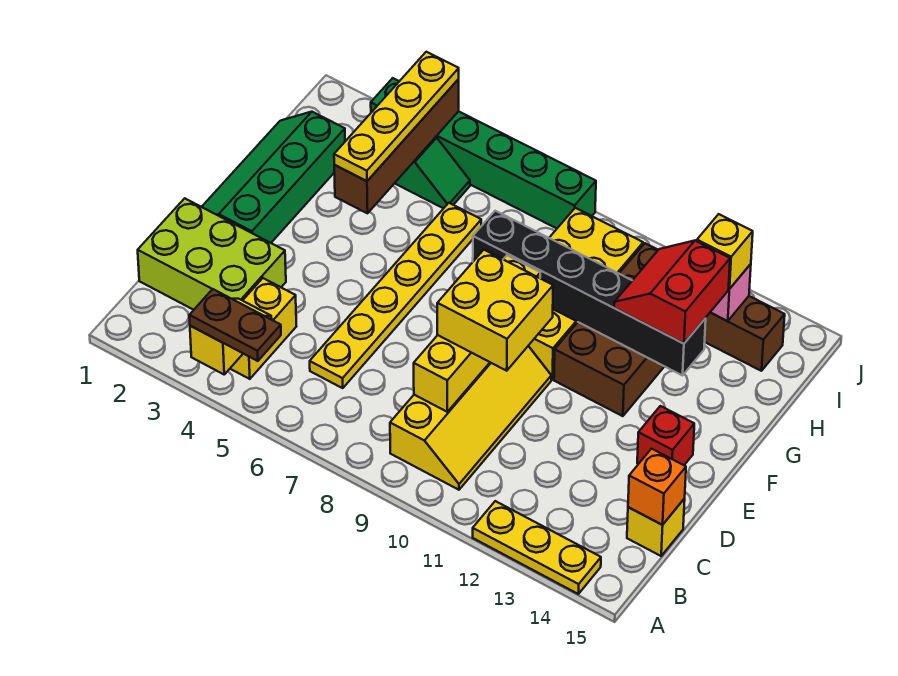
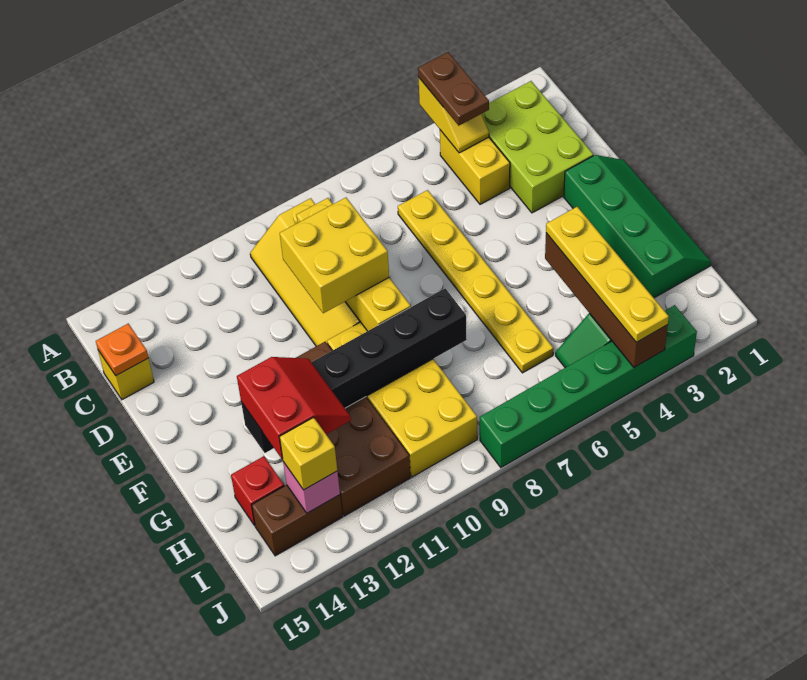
brown 1x2 plate [189,289,281,361] -> brown 1x2 plate turned to [418,52,489,126]
yellow 1x3 plate [473,501,601,594] -> none
lime 2x3 brick [138,198,286,310] -> lime 2x3 brick turned to [481,81,594,213]
orange 1x1 brick [628,449,686,525] -> orange 1x1 plate [96,324,148,375]
red 1x1 brick [637,406,694,465] -> red 1x1 brick moved to [231,456,284,526]

